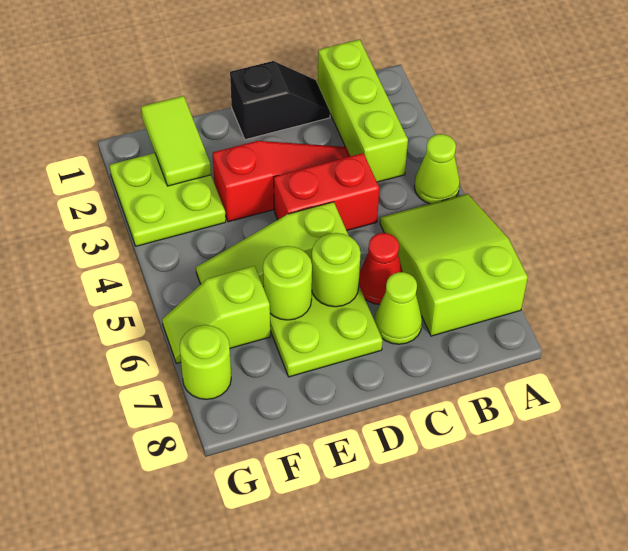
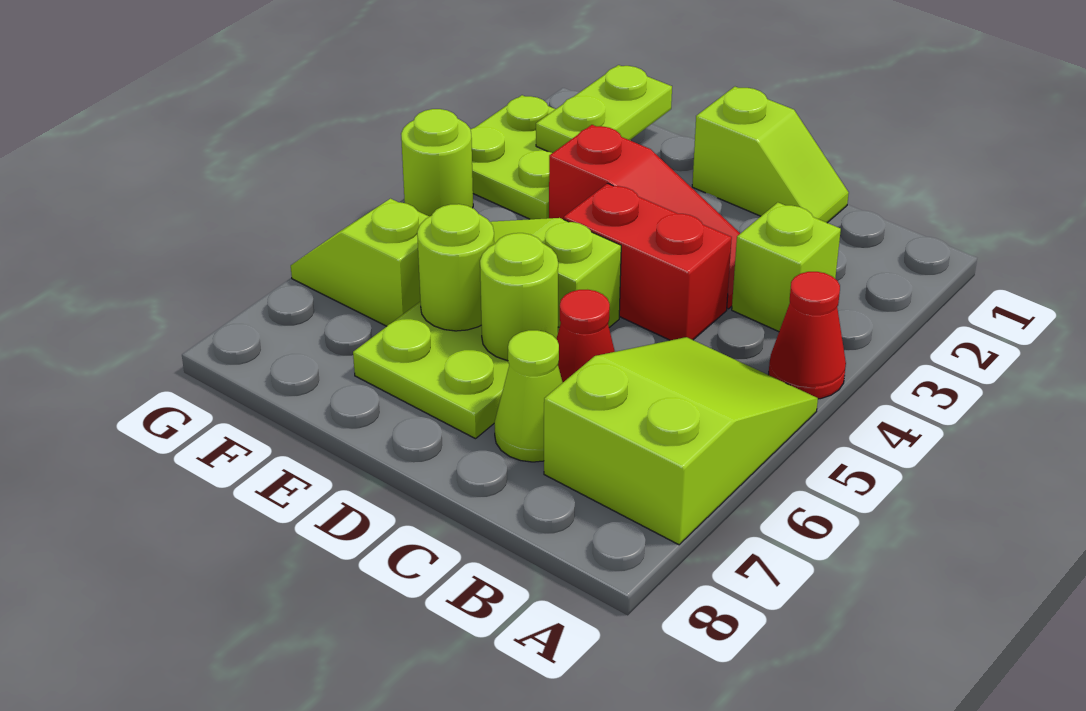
lime 1x1 cone [414,134,460,204] -> red 1x1 cone [769,272,846,399]
lime 1x3 brick [318,39,408,182] -> lime 1x1 brick [732,202,841,332]
black 1x2 slope [230,61,330,140] -> lime 1x2 slope [692,87,849,223]
lime 1x2 tile [141,96,211,186] -> lime 1x2 plate [536,65,672,153]
lime 1x1 round brick [180,325,231,399] -> lime 1x1 round brick moved to [401,109,473,217]

